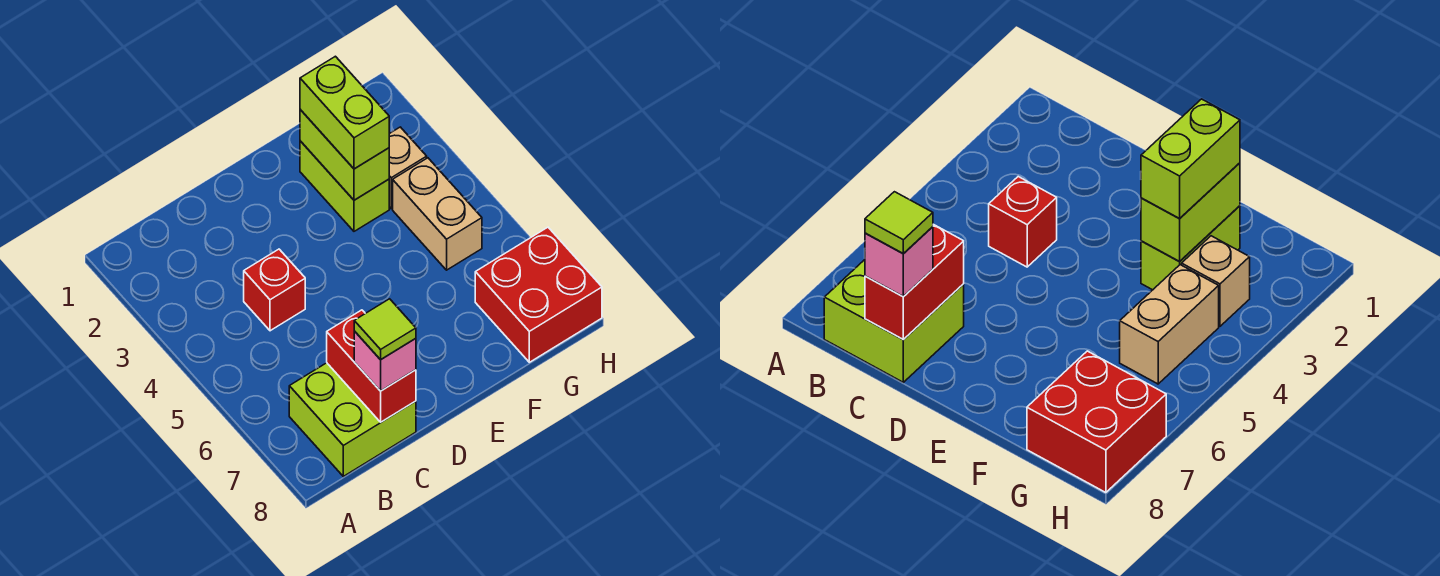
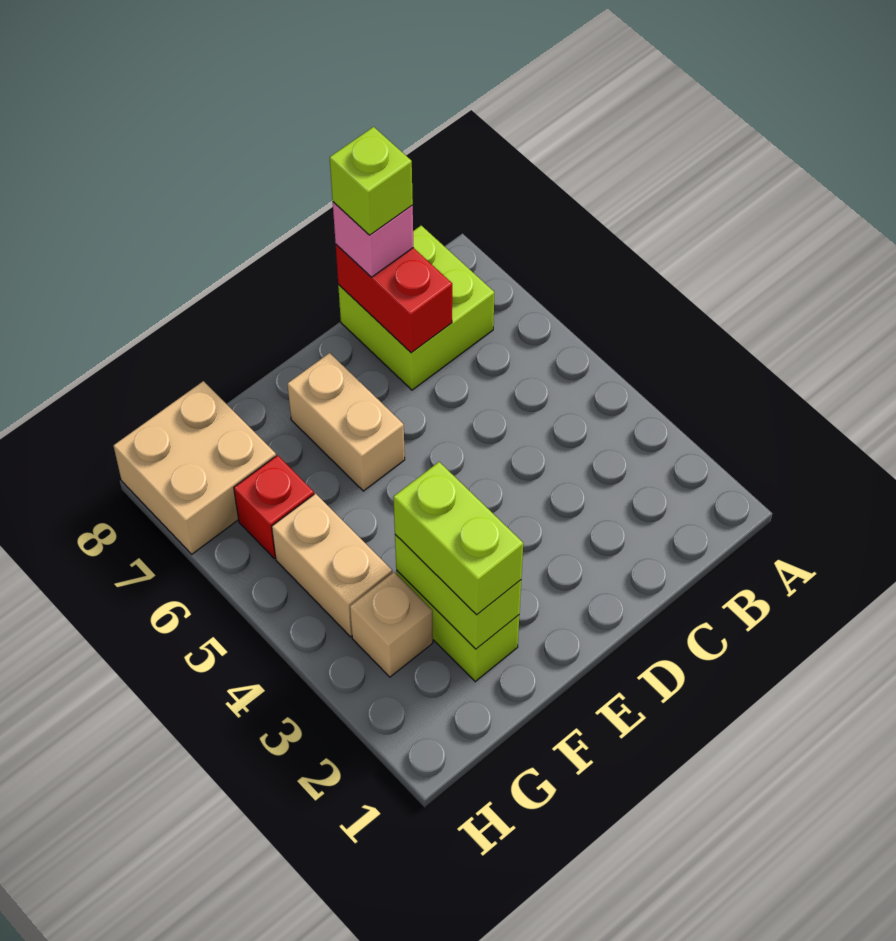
red 1x1 brick [244,249,305,331] -> red 1x1 brick moved to [234,455,314,558]
lime 1x1 tile [354,299,416,360] -> lime 1x1 brick [330,127,413,235]
none -> tan 1x2 brick [287,353,405,491]
red 2x2 brick [475,227,602,362] -> tan 2x2 brick [113,381,276,554]

